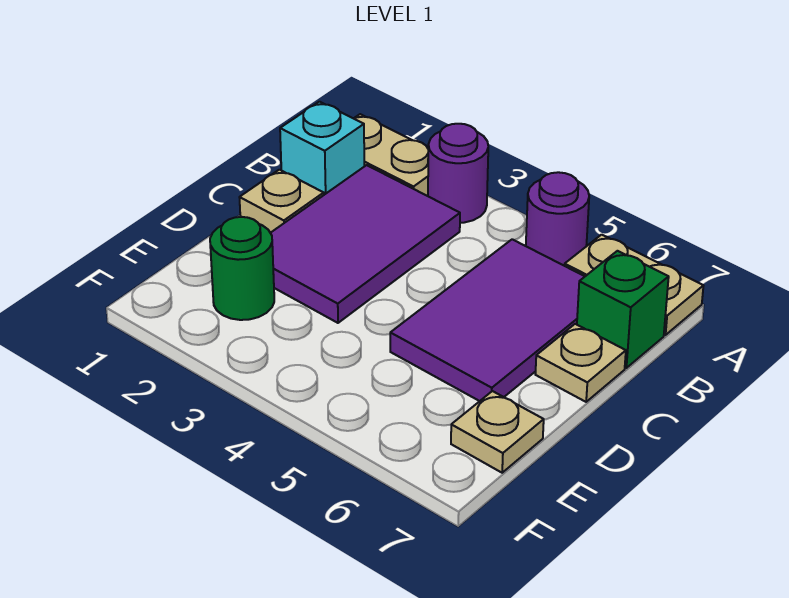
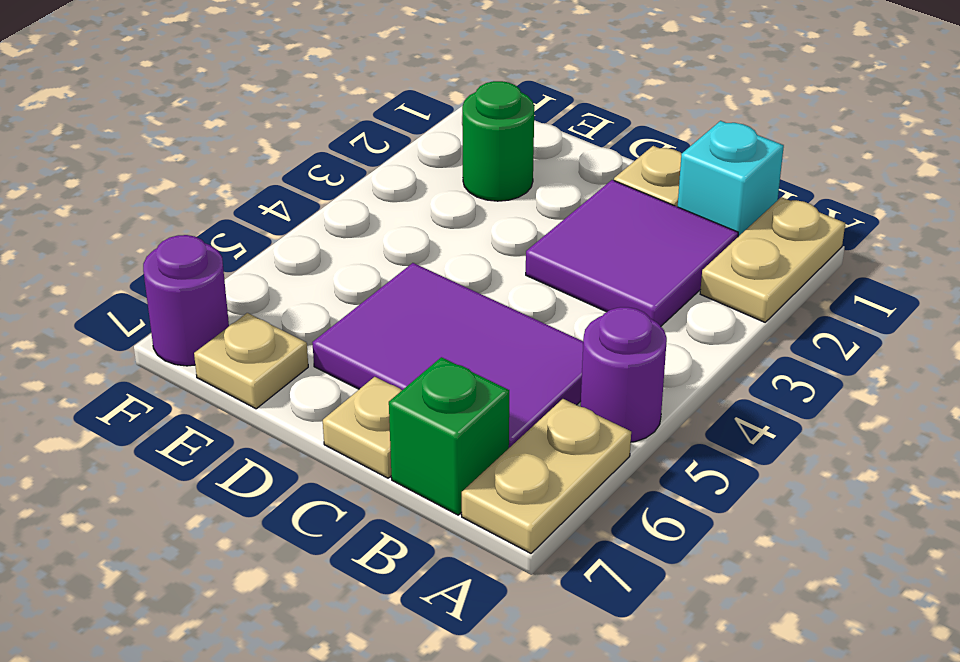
purple 1x1 round brick [428,124,488,223] -> purple 1x1 round brick moved to [143,235,229,366]
purple 2x3 tile [271,165,460,323] -> purple 2x2 tile [526,180,738,326]

